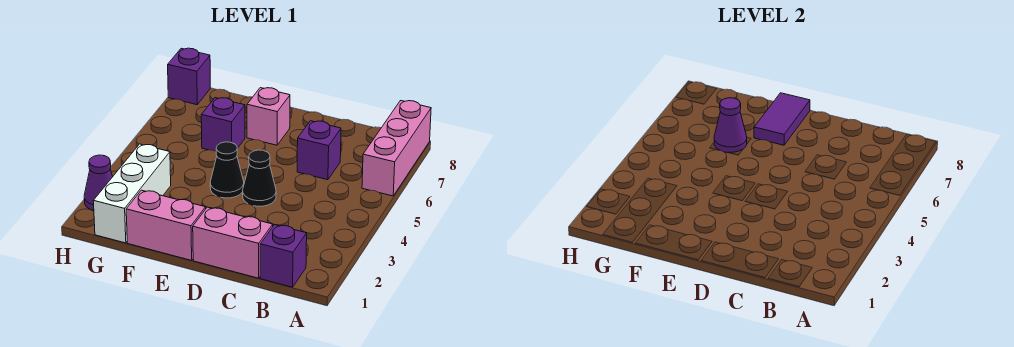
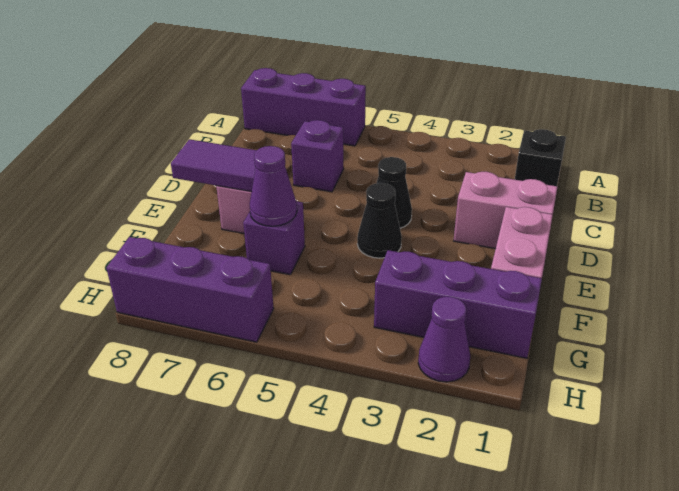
pink 1x3 brick [362,101,431,196] -> purple 1x3 brick [241,68,366,146]
purple 1x1 brick [260,225,307,287] -> black 1x1 brick [515,129,566,186]
pink 1x2 brick [193,207,273,278] -> pink 1x2 brick turned to [454,172,558,249]
white 1x3 brick [93,144,171,243] -> purple 1x3 brick [374,250,542,358]
purple 1x1 brick [168,48,210,105] -> purple 1x3 brick [106,237,274,342]

